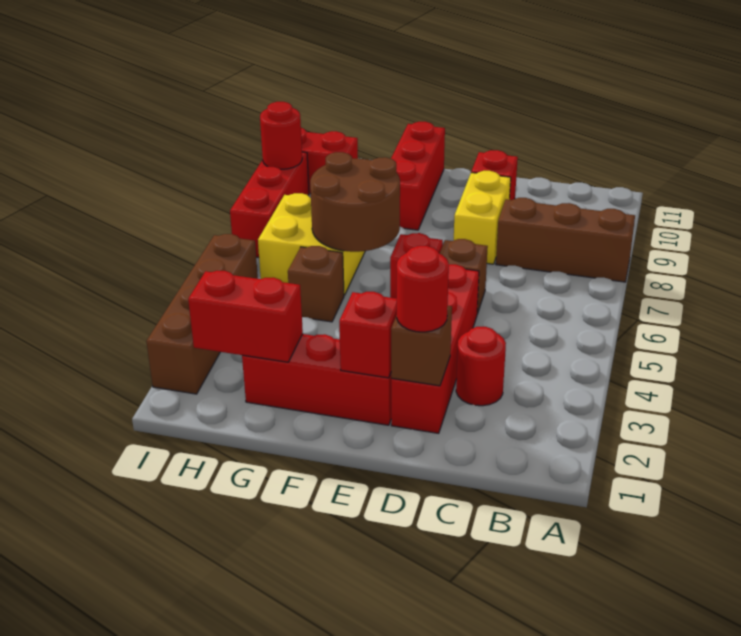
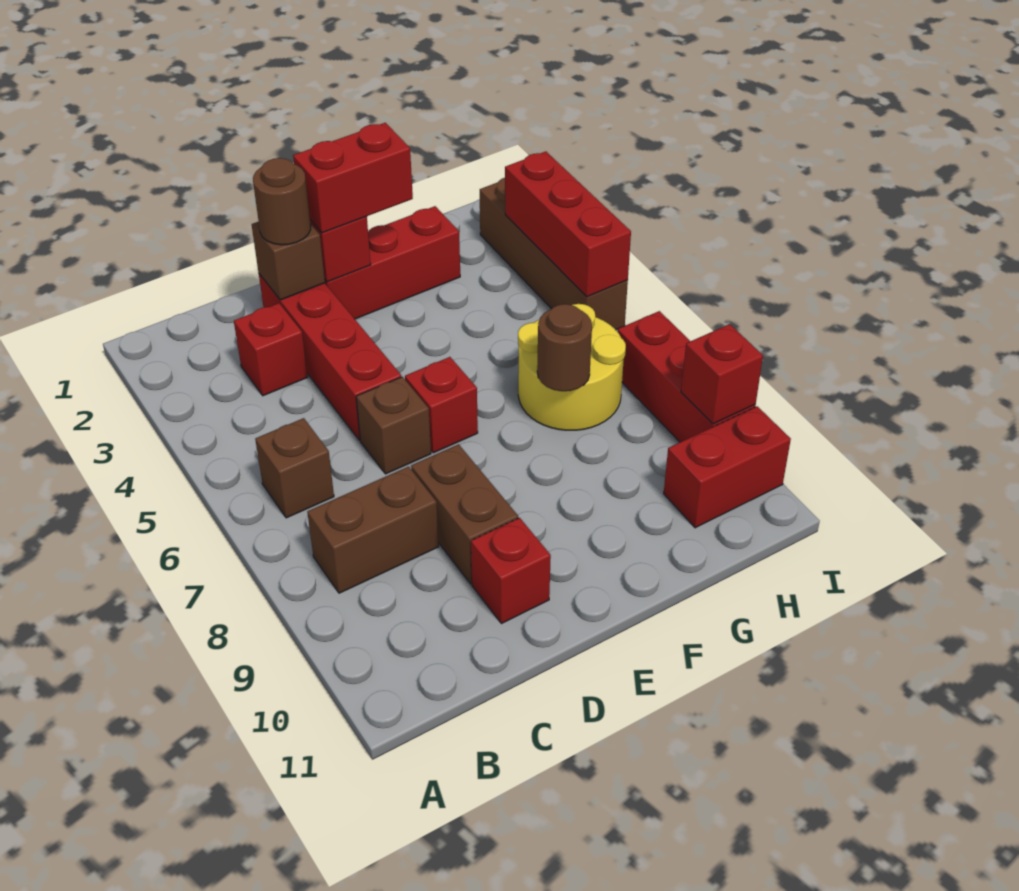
brown 1x3 brick [496,198,635,282] -> brown 1x2 brick [307,467,439,593]
red 1x1 round brick [456,327,506,406] -> red 1x1 brick [234,303,308,396]
red 1x1 round brick [397,246,449,332] -> brown 1x1 round brick [253,158,311,245]
yellow 1x2 brick [454,171,511,264] -> brown 1x2 brick [411,444,518,584]
brown 2x2 round brick [310,152,400,252] -> brown 1x1 round brick [537,304,592,391]
red 1x3 brick [391,122,445,230] -> red 1x3 brick moved to [505,151,631,297]
red 1x2 brick [188,271,303,362] -> red 1x2 brick moved to [293,123,413,233]
brown 1x1 brick [288,246,344,322] -> brown 1x1 brick moved to [255,418,334,518]
yellow 2x2 brick [258,193,365,295] -> yellow 2x2 round brick [518,304,626,430]
red 1x1 round brick [260,102,302,169] -> red 1x1 brick [681,324,763,424]

